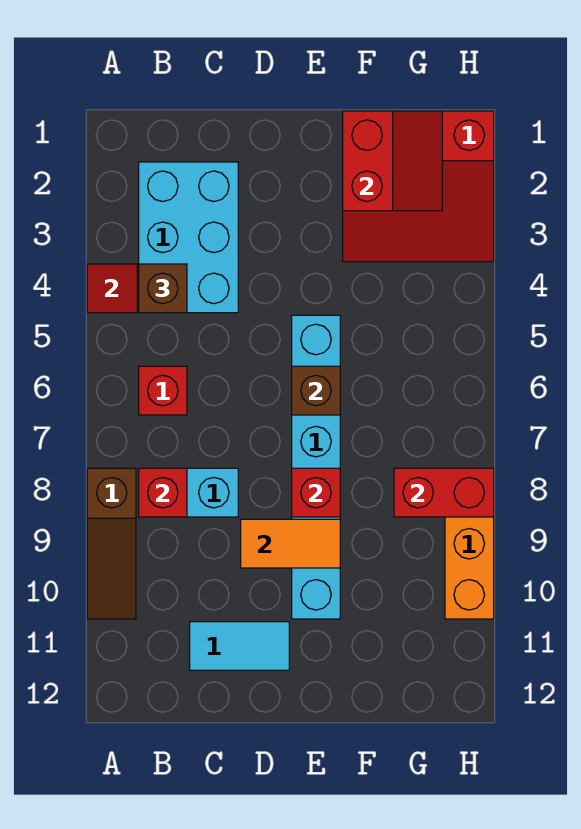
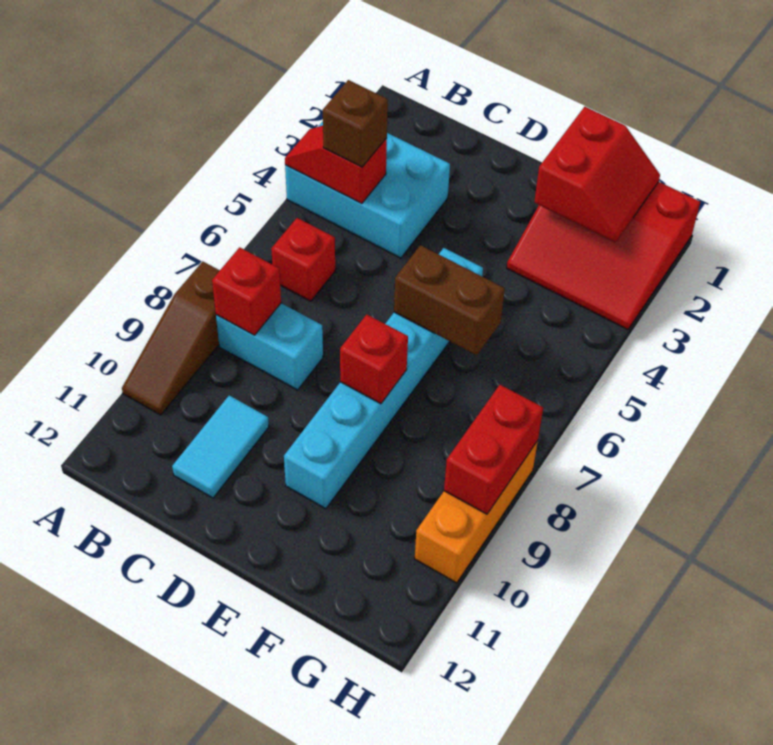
cyan 2x3 brick [139,162,238,313] -> cyan 2x3 brick turned to [285,121,450,258]
cyan 1x2 tile [190,622,289,670] -> cyan 1x2 tile turned to [172,395,269,498]
orange 1x2 tile [241,519,340,568] -> none
brown 1x1 brick [292,366,340,415] -> brown 1x2 brick [394,245,505,355]
red 1x2 brick [394,468,494,517] -> red 1x2 brick turned to [444,385,543,514]

